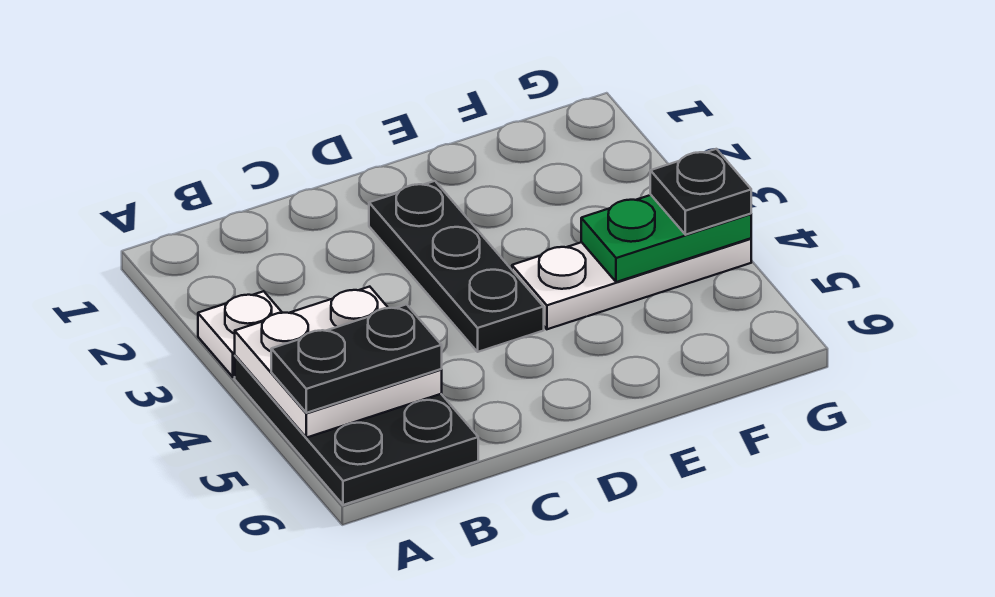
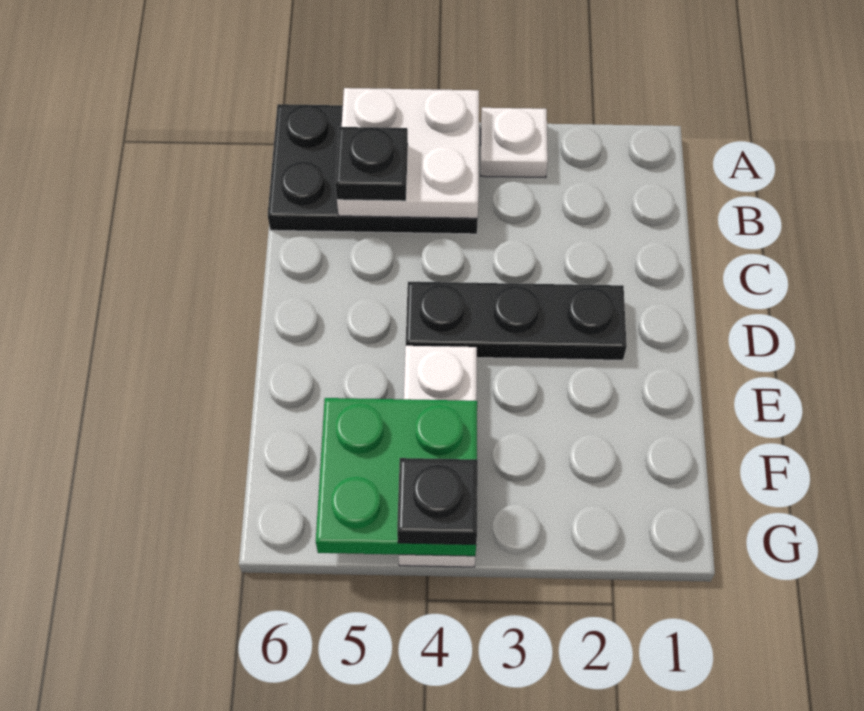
black 1x2 plate [271,304,442,413] -> black 1x1 plate [335,127,408,201]
green 1x2 plate [581,195,751,282] -> green 2x2 plate [316,398,477,556]

